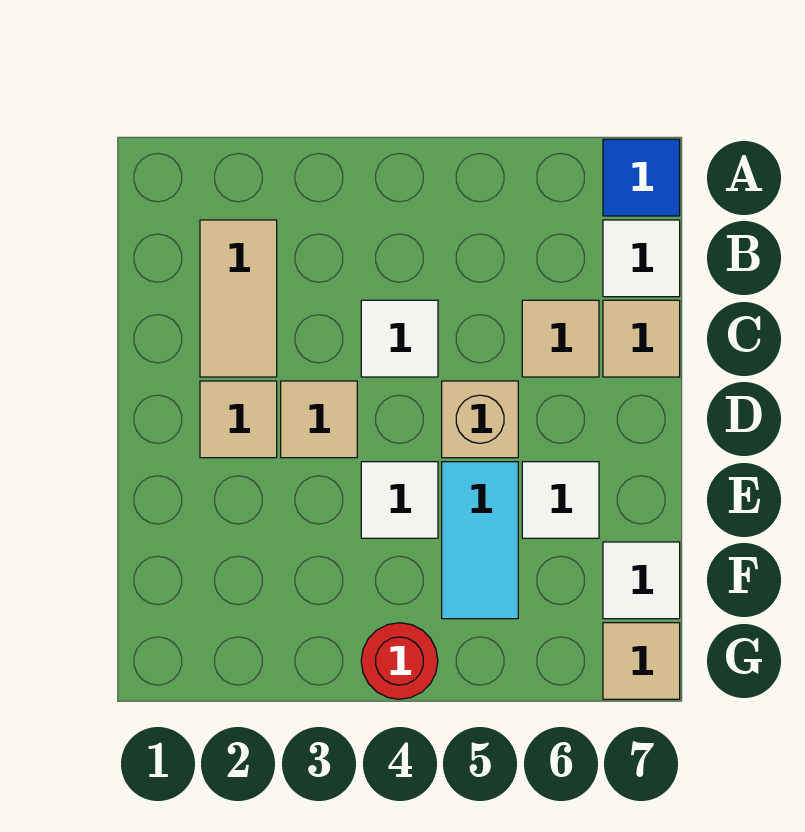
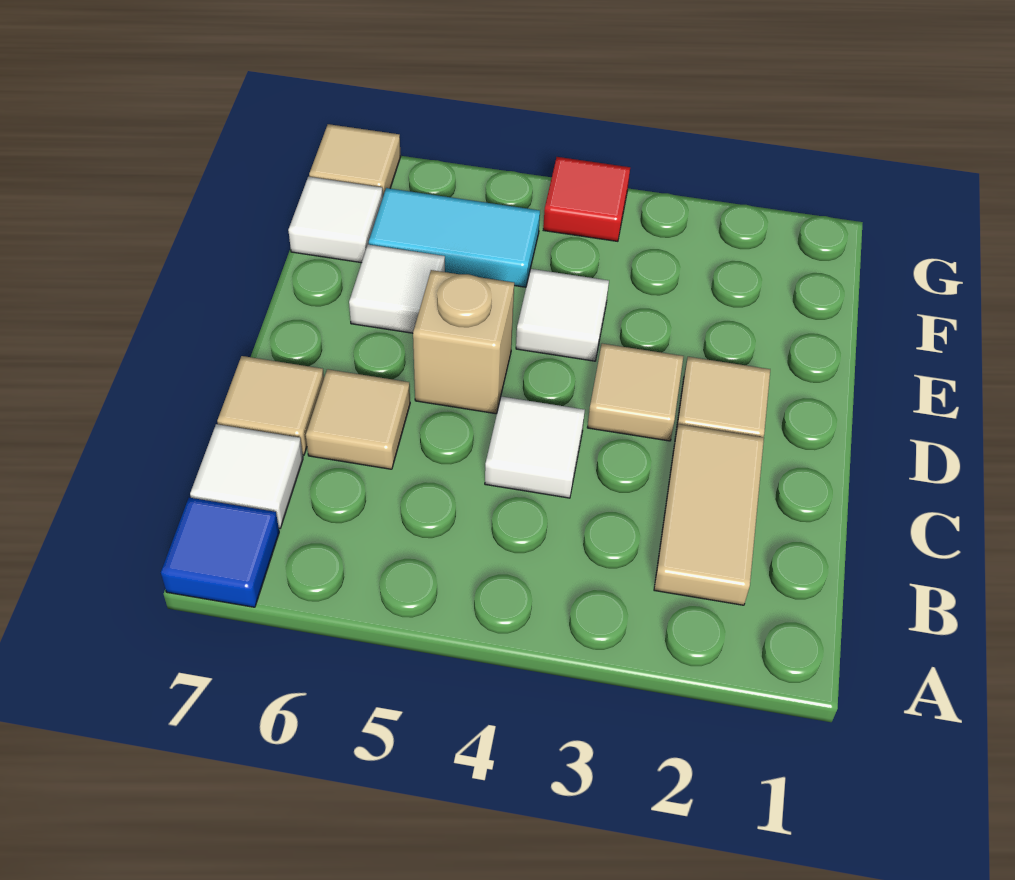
cyan 1x2 tile [442,462,518,619] -> cyan 1x2 tile turned to [369,188,540,287]
red 1x1 round brick [361,623,438,699] -> red 1x1 tile [543,157,630,241]

